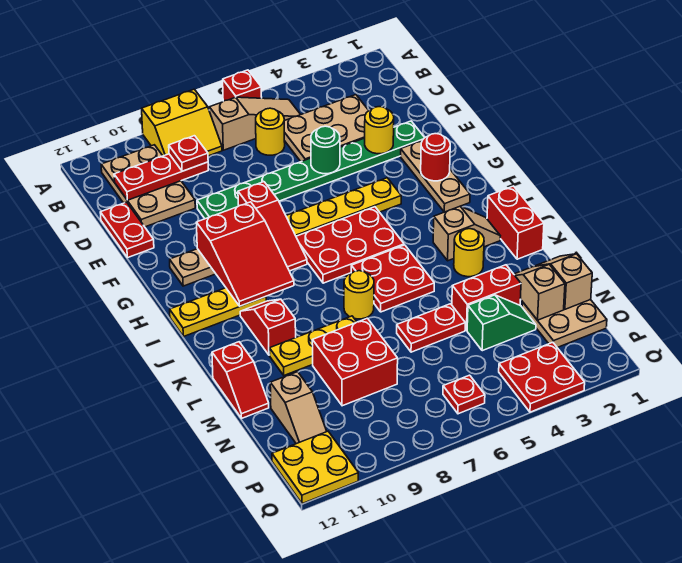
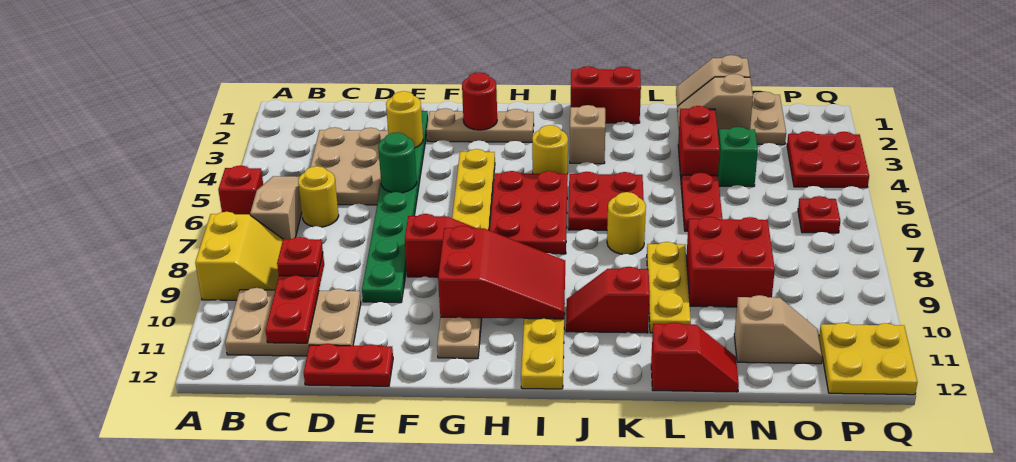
yellow 1x1 round brick [454,229,484,277] -> yellow 1x1 round brick moved to [532,125,568,174]

